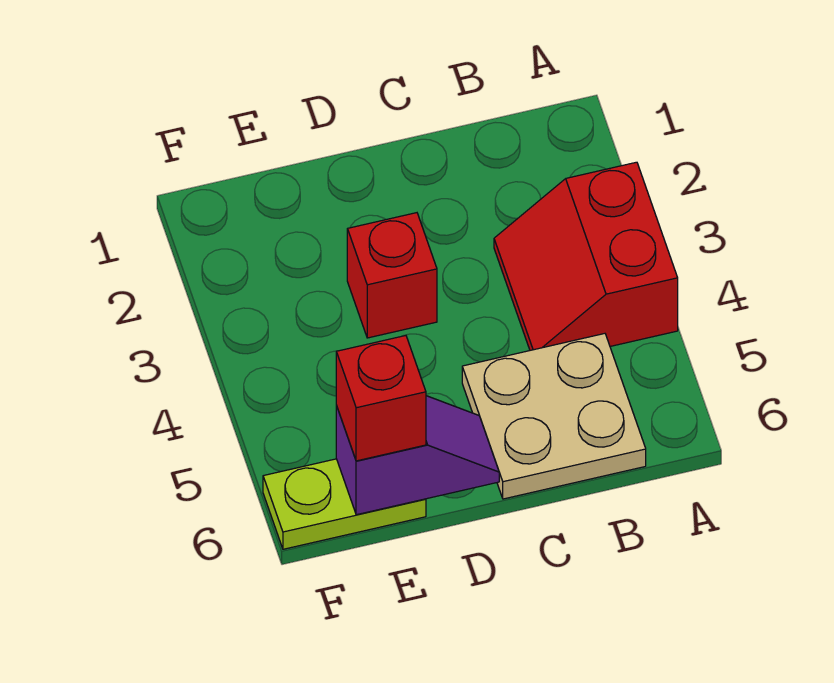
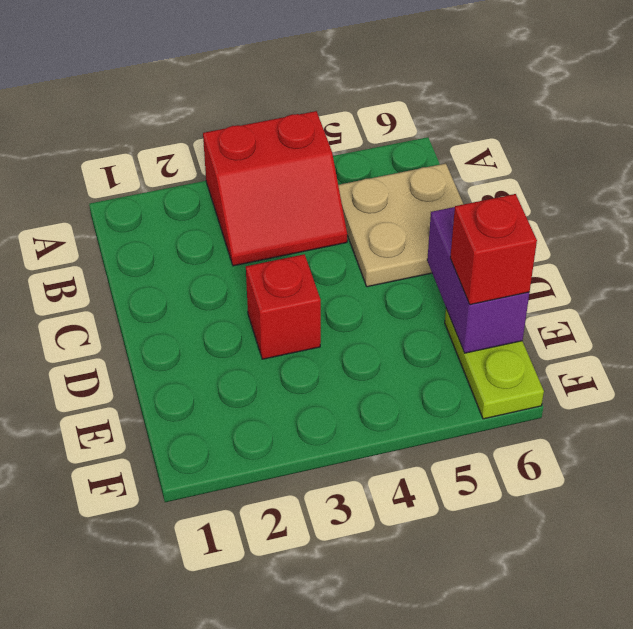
purple 1x2 slope [336,396,499,515] -> purple 1x2 brick [427,207,529,353]

